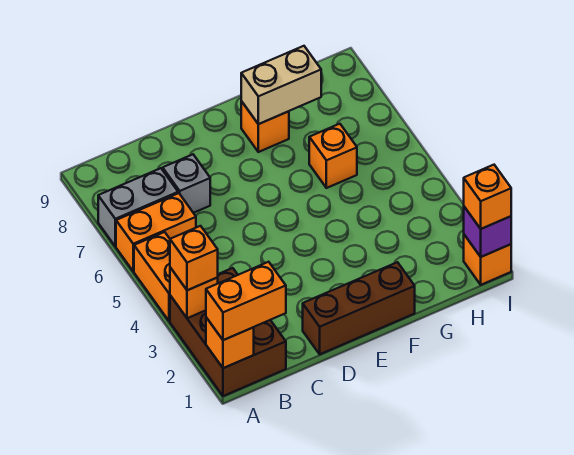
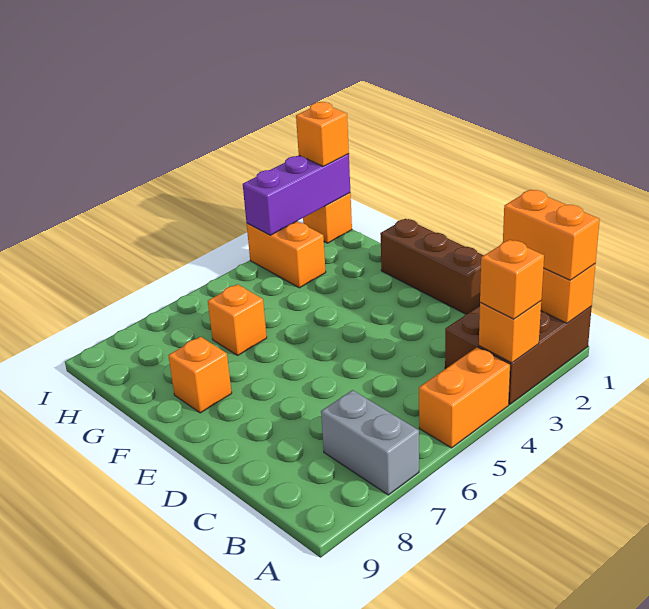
orange 1x2 brick [116,193,196,271] -> orange 1x2 brick moved to [247,221,326,288]
grey 1x1 brick [163,155,210,213] -> none
tan 1x2 brick [241,46,321,124] -> none
purple 1x1 brick [464,207,511,257] -> purple 1x3 brick [243,154,350,235]

